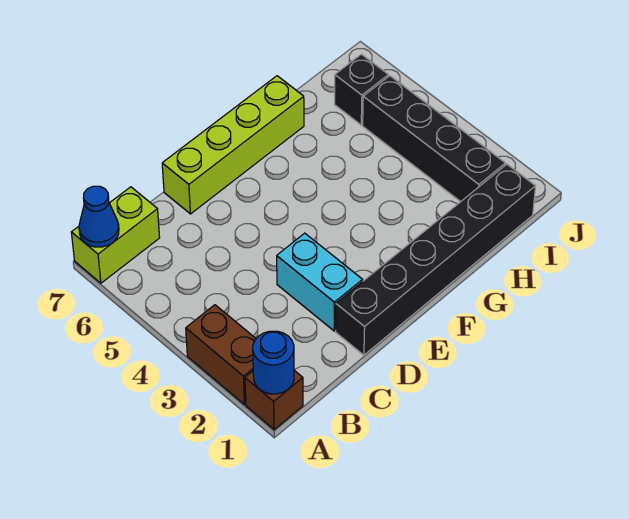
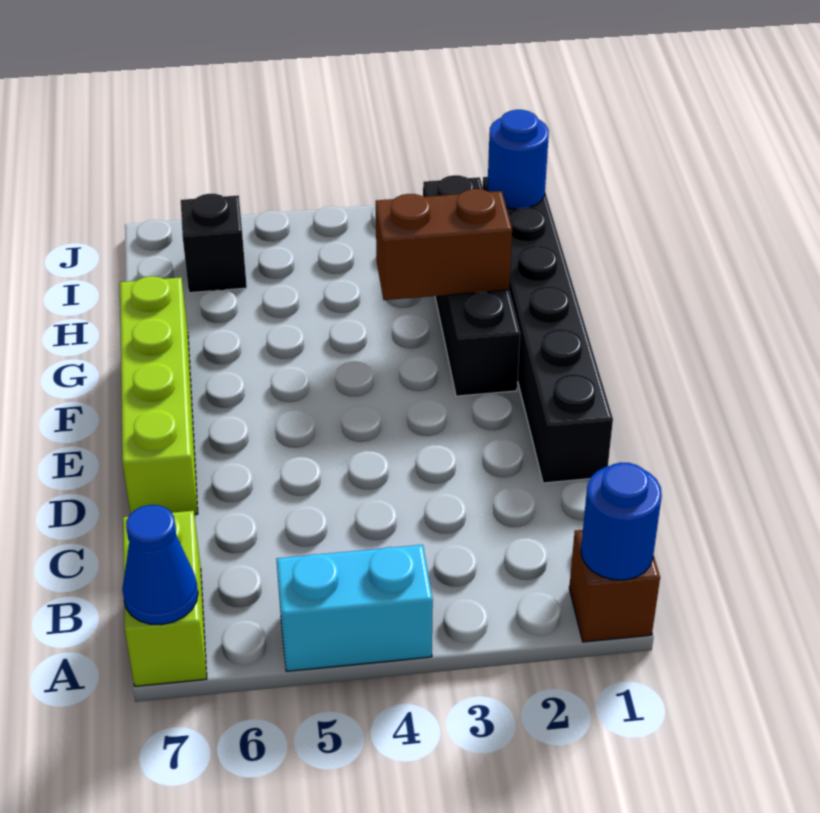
brown 1x2 brick [186,305,256,404] -> brown 1x2 brick moved to [376,189,512,300]
cyan 1x2 brick [277,233,363,331] -> cyan 1x2 brick moved to [276,545,433,671]
none -> blue 1x1 round brick [487,110,549,209]
black 1x4 brick [363,76,505,202] -> black 1x4 brick turned to [423,175,520,396]

